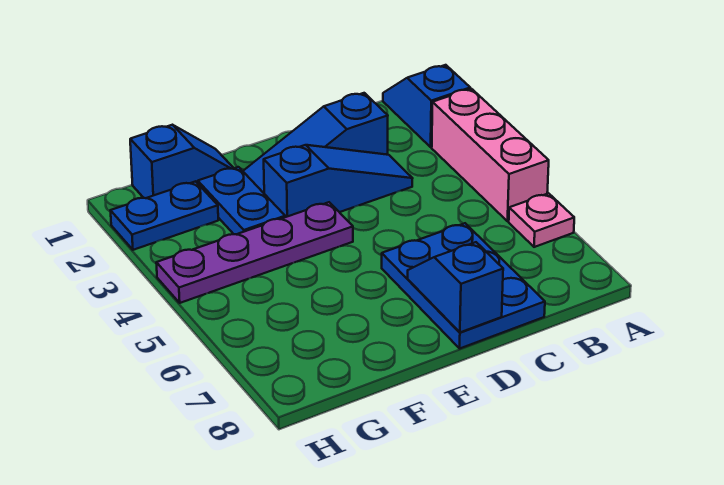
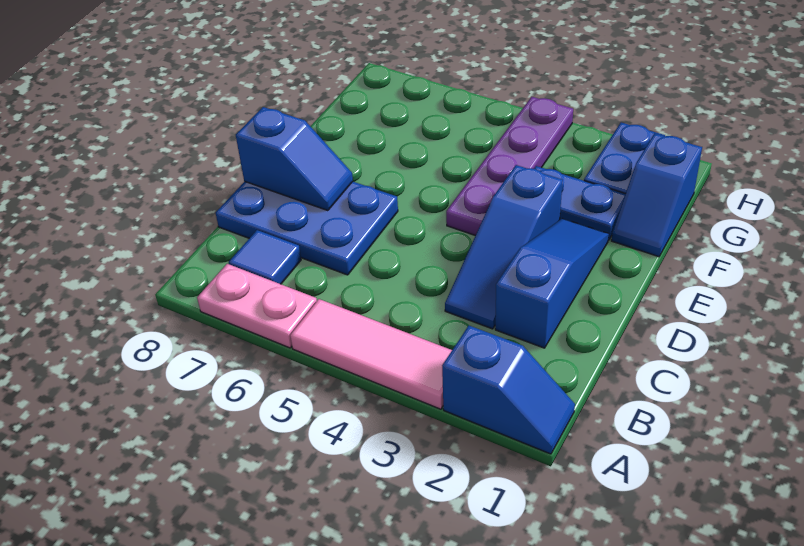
pink 1x3 brick [432,89,549,221] -> pink 1x3 tile [290,299,452,409]
pink 1x1 plate [509,193,574,247] -> pink 1x2 plate [197,264,317,348]
none -> blue 1x1 tile [229,230,301,284]

